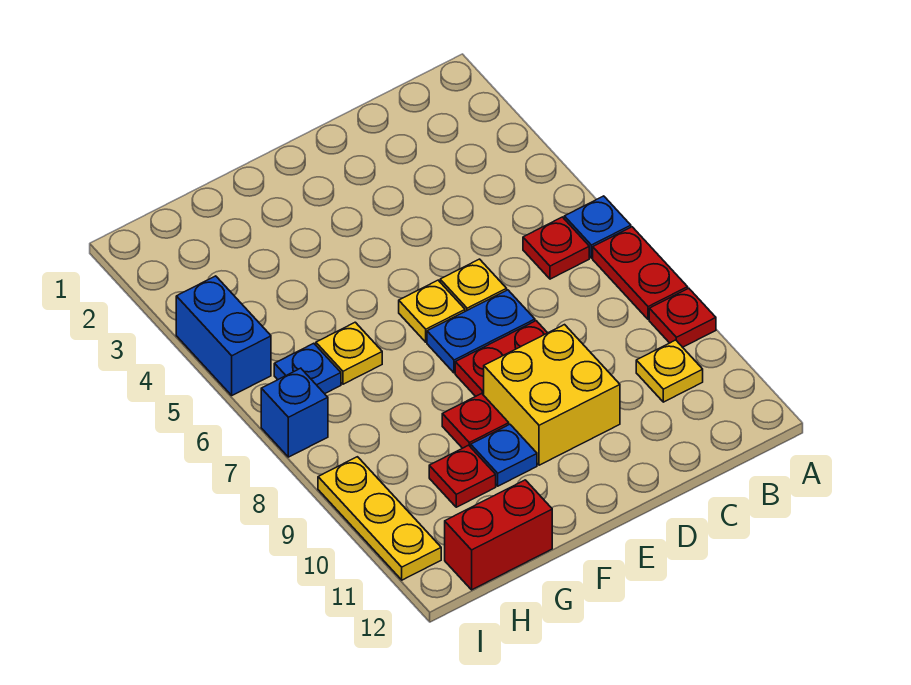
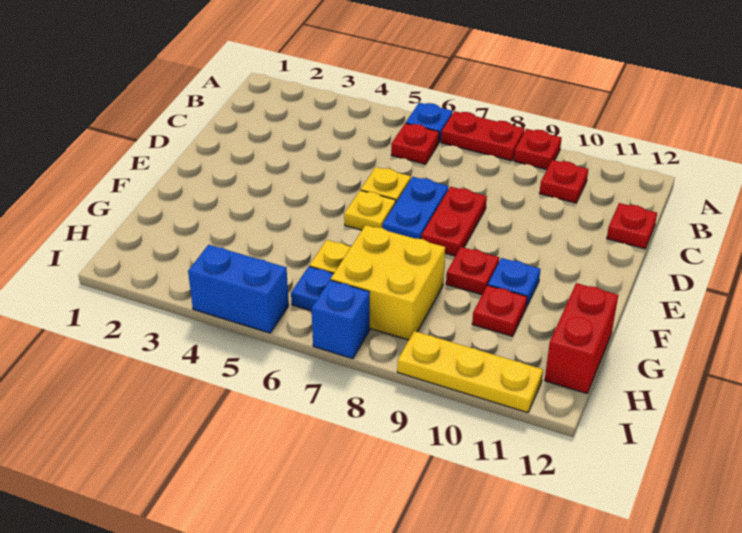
yellow 1x1 plate [636,340,703,402] -> red 1x1 plate [539,160,588,203]
none -> red 1x1 plate [607,203,657,249]
yellow 2x2 brick [484,325,620,465] -> yellow 2x2 brick moved to [331,225,445,340]

